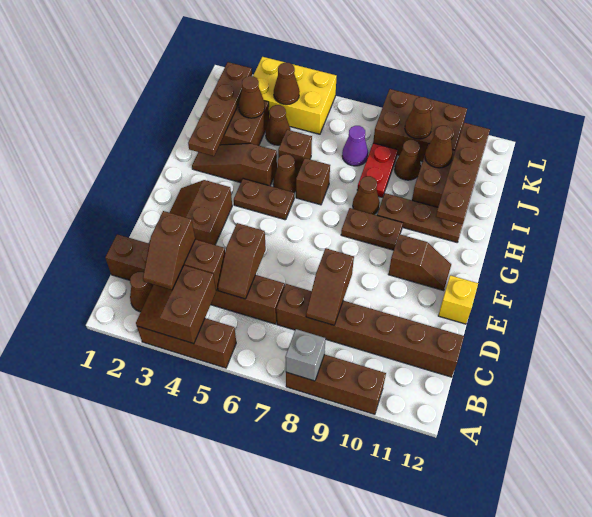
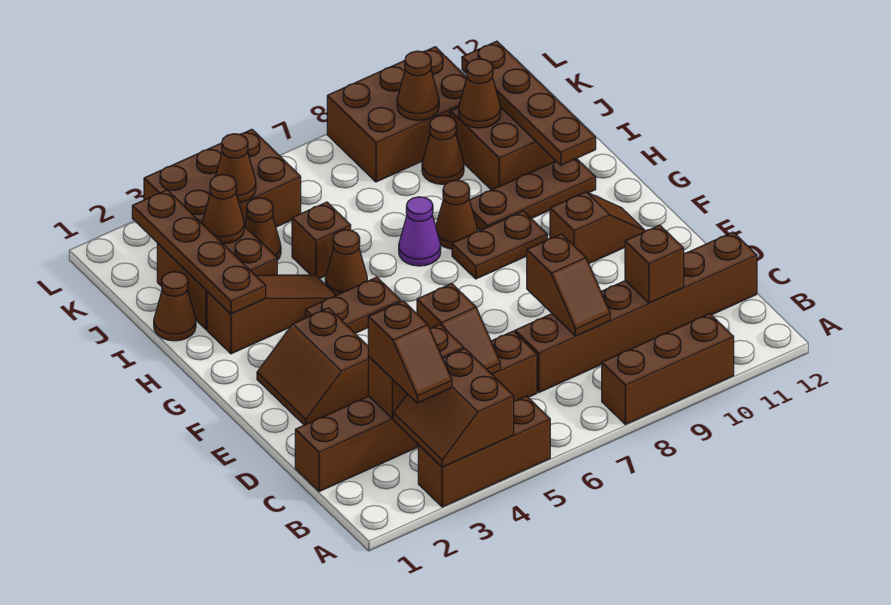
grey 1x1 brick [285,329,325,381] -> none
brown 1x1 cone [130,272,153,312] -> brown 1x1 cone moved to [154,272,196,341]
yellow 1x1 brick [438,275,478,324] -> none
brown 1x3 slope [192,143,277,186] -> brown 1x3 slope turned to [207,275,336,354]
brown 1x1 brick [296,158,330,205] -> brown 1x1 brick moved to [625,225,684,303]
red 1x2 plate [357,143,398,197] -> none
purple 1x1 cone [342,126,368,166] -> purple 1x1 cone moved to [399,197,441,266]
yellow 2x3 brick [253,57,337,134] -> brown 2x3 brick [144,129,301,227]

